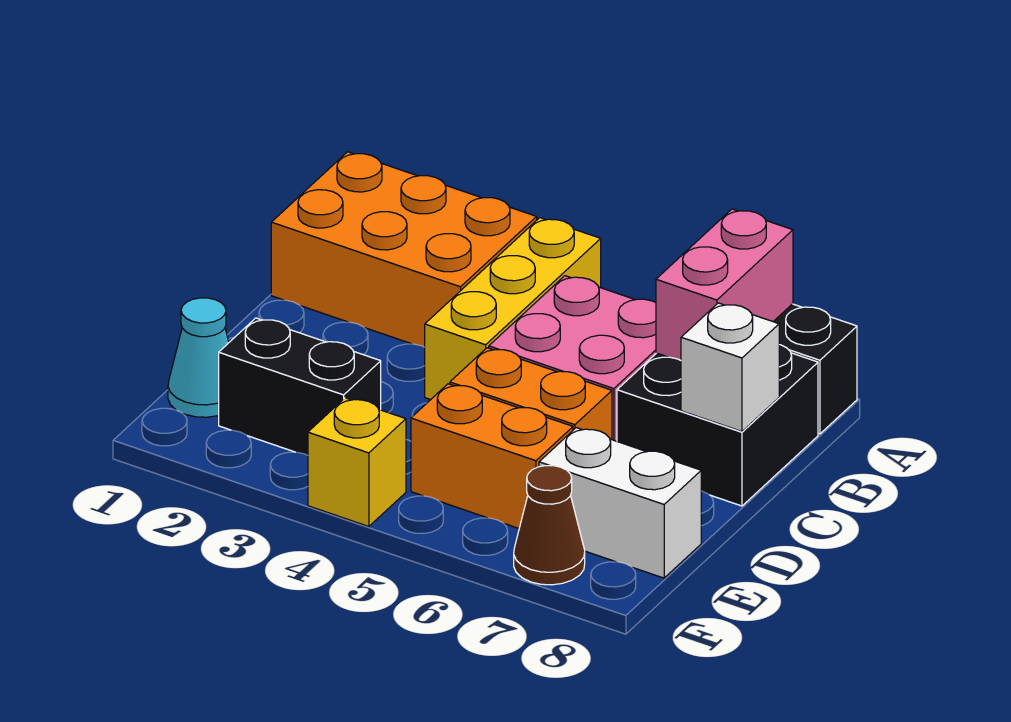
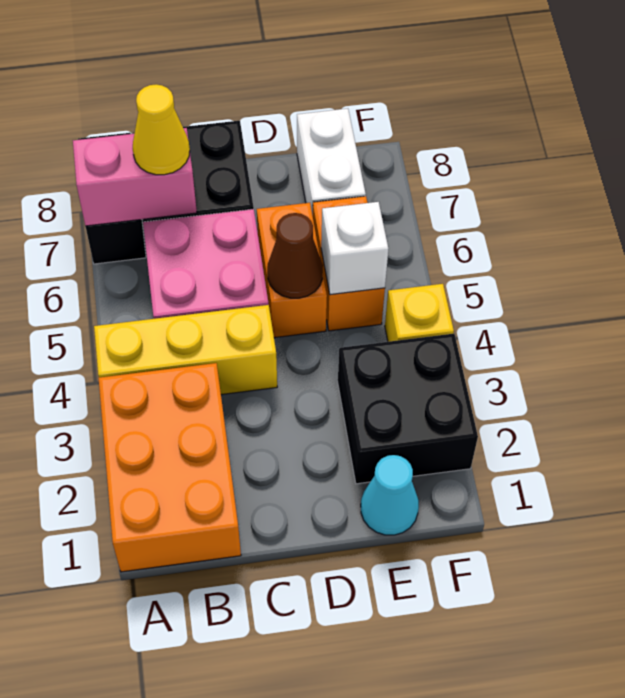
none -> yellow 1x1 cone [133,84,190,175]
white 1x1 brick [681,303,779,432] -> white 1x1 brick moved to [321,202,388,295]
black 1x2 brick [219,318,381,455] -> black 2x2 brick [338,334,478,484]
brown 1x1 cone [514,466,585,585] -> brown 1x1 cone moved to [267,213,323,298]

